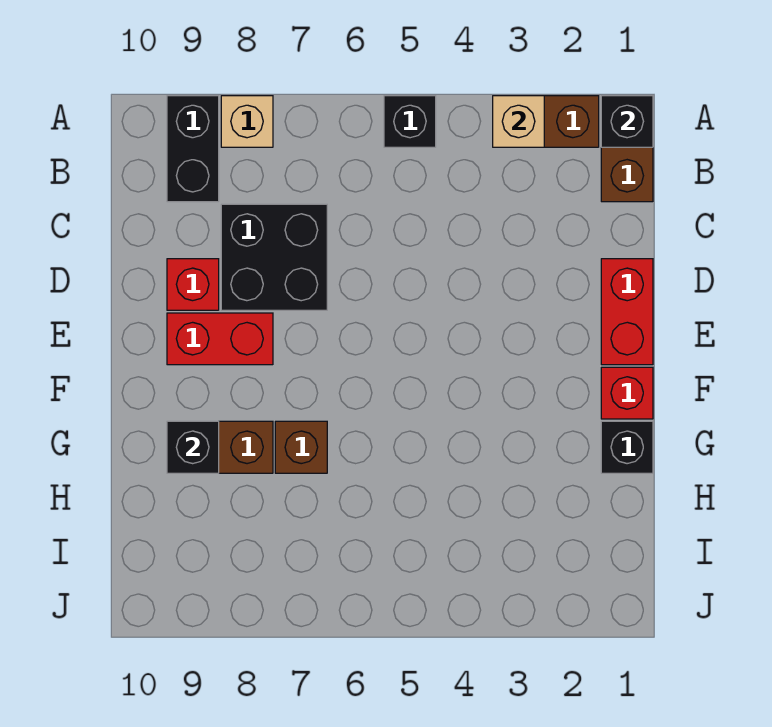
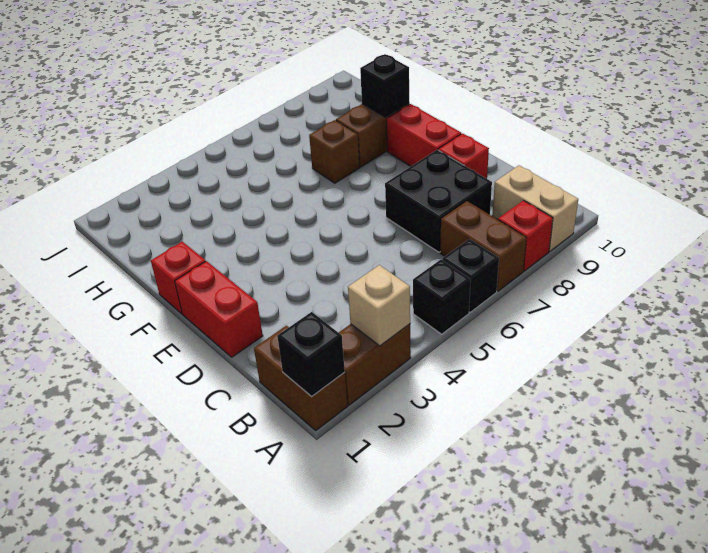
none -> brown 1x2 brick [440,201,526,291]
tan 1x1 brick [221,96,273,147] -> red 1x1 brick [498,200,553,271]
black 1x2 brick [167,96,219,202] -> tan 1x2 brick [492,165,578,251]
red 1x2 brick [167,313,273,365] -> red 1x2 brick turned to [387,104,461,166]
black 1x1 brick [601,421,653,473] -> black 1x1 brick moved to [442,239,499,312]

